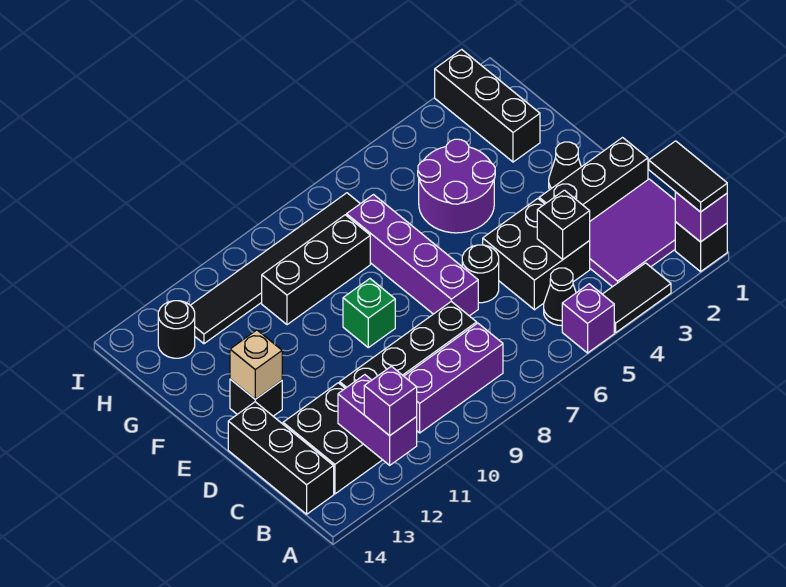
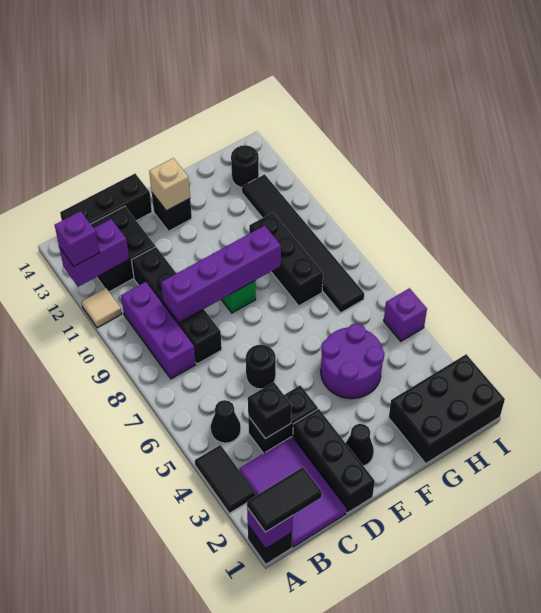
purple 1x1 brick [562,284,614,353] -> purple 1x1 brick moved to [384,288,427,341]
none -> tan 1x1 tile [81,288,122,328]
black 2x2 brick [483,199,590,310] -> black 1x2 brick [248,385,318,453]
purple 1x4 brick [347,195,478,316] -> purple 1x4 brick moved to [161,226,281,323]
black 1x3 brick [435,50,540,162] -> black 2x3 brick [389,354,505,463]

